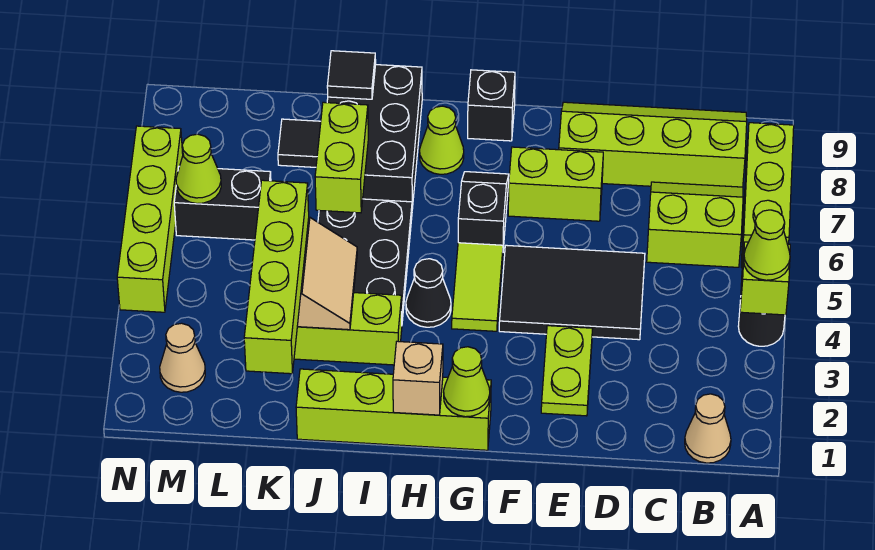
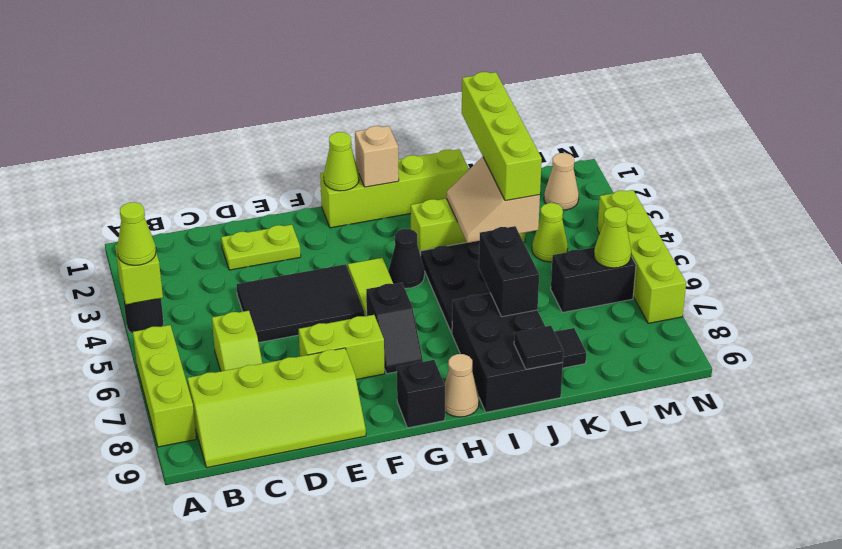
tan 1x1 cone [685,394,731,463] -> tan 1x1 cone moved to [445,354,479,417]
lime 2x2 slope [647,182,743,267] -> lime 1x2 slope [212,311,262,371]
lime 1x2 plate [541,326,592,416] -> lime 1x2 plate turned to [221,225,301,270]
lime 1x1 cone [420,106,464,174] -> lime 1x1 cone moved to [532,203,568,262]
lime 1x2 brick [315,102,368,213] -> black 1x2 brick [479,226,539,317]

